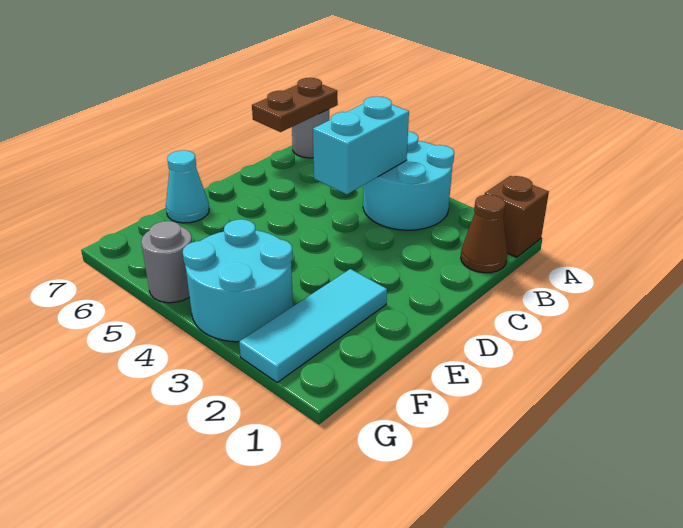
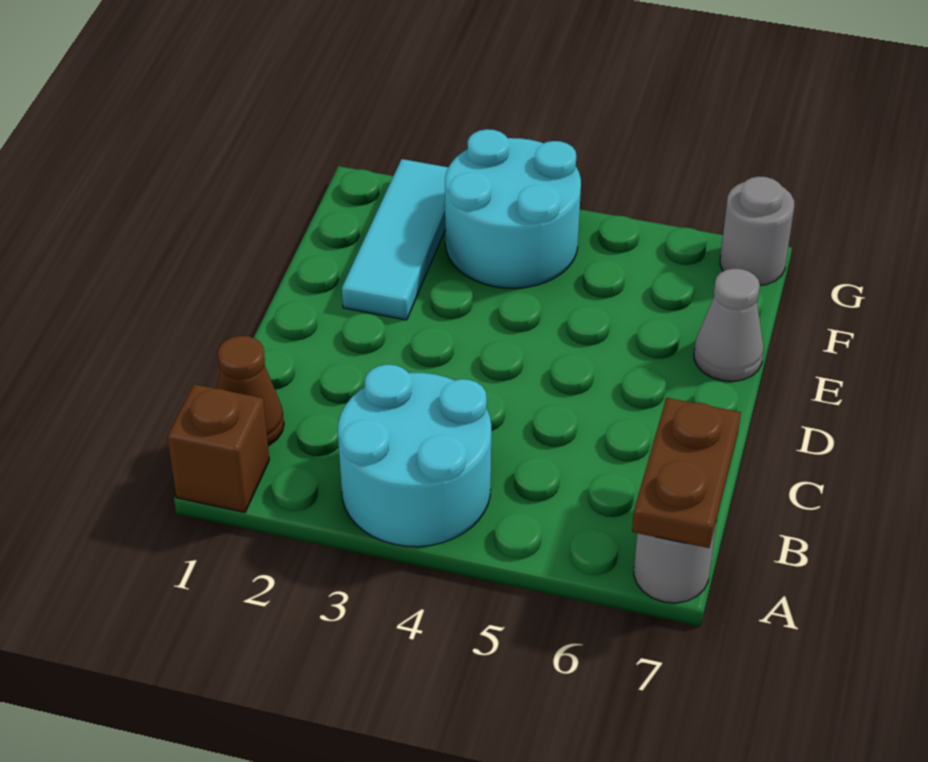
cyan 1x2 brick [313,96,409,194] -> none
cyan 1x1 cone [166,150,209,223] -> grey 1x1 cone [694,269,763,382]
grey 1x1 round brick [141,221,192,303] -> grey 1x1 round brick moved to [720,176,794,285]

